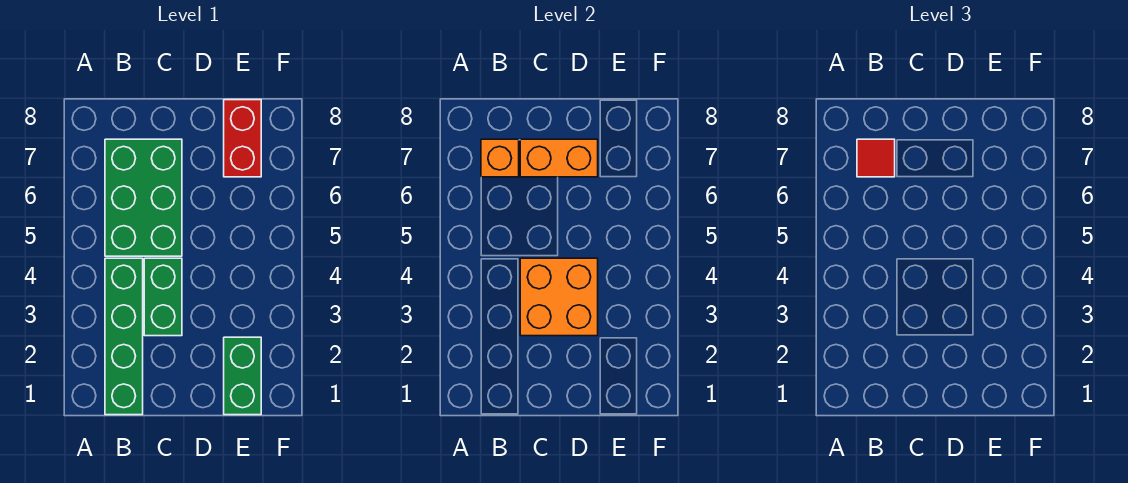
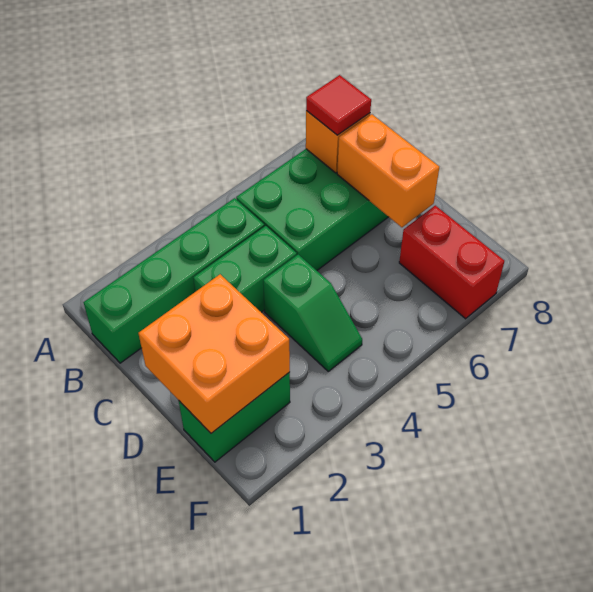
orange 2x2 brick [520,258,598,336] -> orange 2x2 brick moved to [138,274,290,433]
none -> green 1x2 slope [263,255,362,371]
red 1x2 brick [224,100,261,177] -> red 1x2 brick turned to [399,205,504,319]

